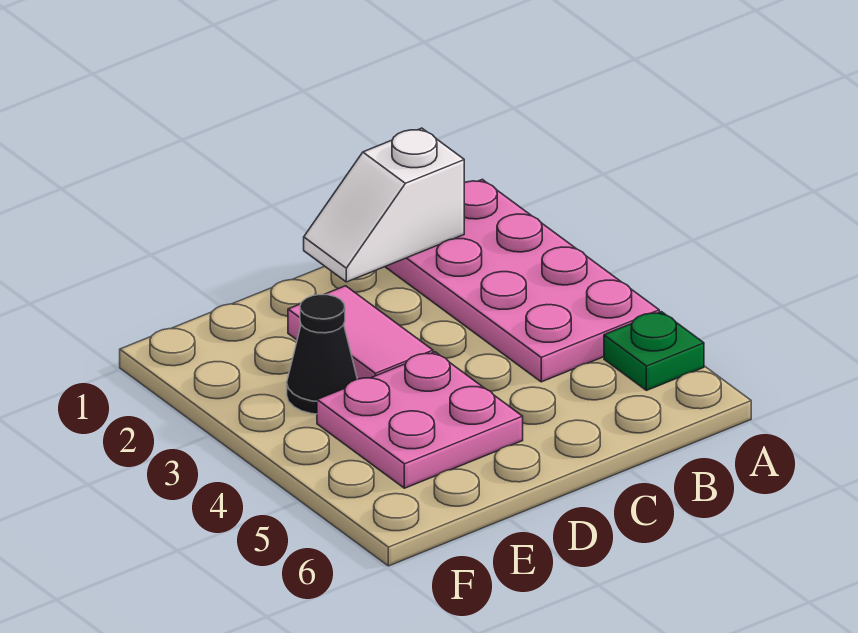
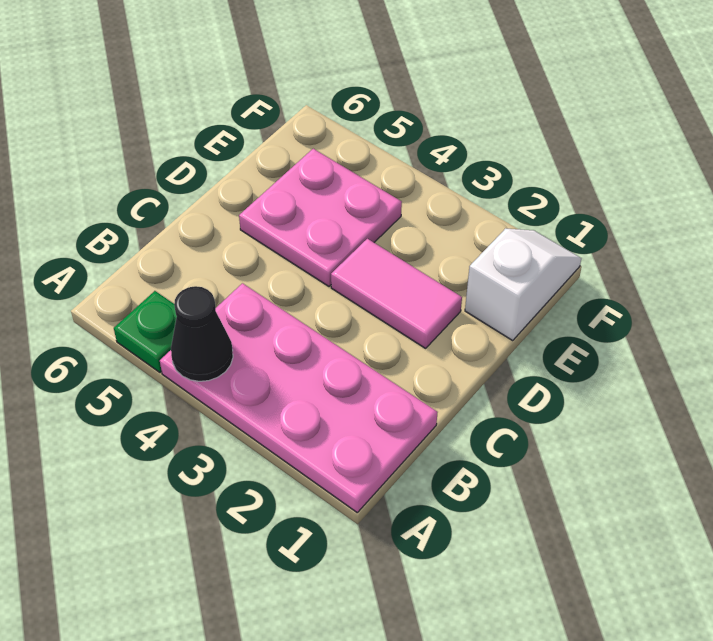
white 1x2 slope [304,128,464,282] -> white 1x2 slope moved to [465,228,581,340]
black 1x1 cone [287,295,357,414] -> black 1x1 cone moved to [171,286,233,381]

